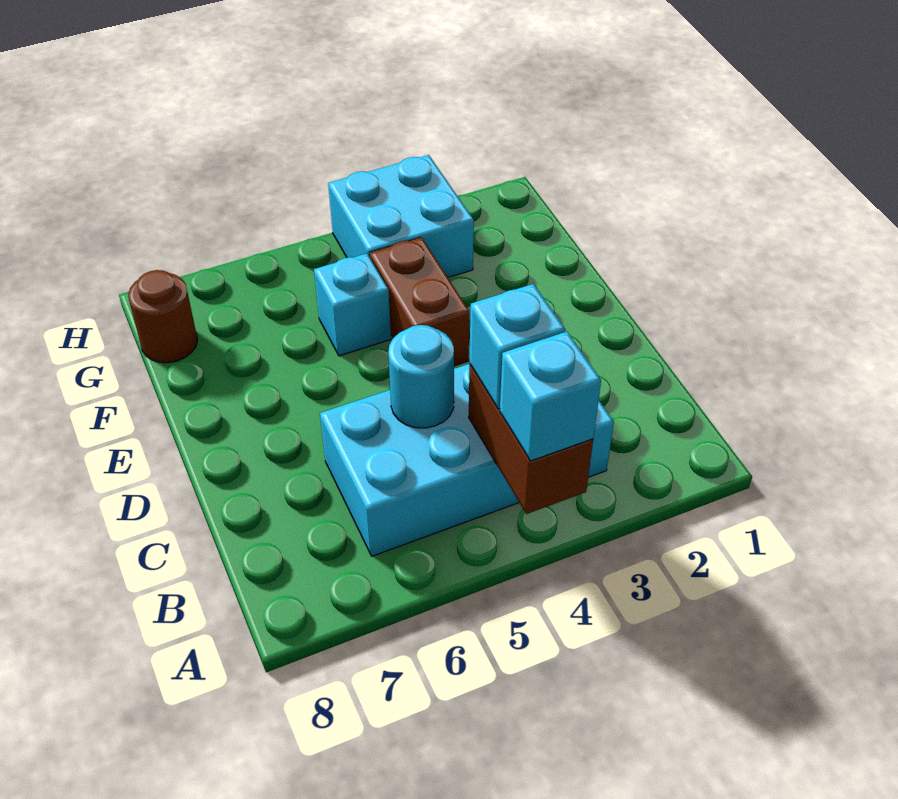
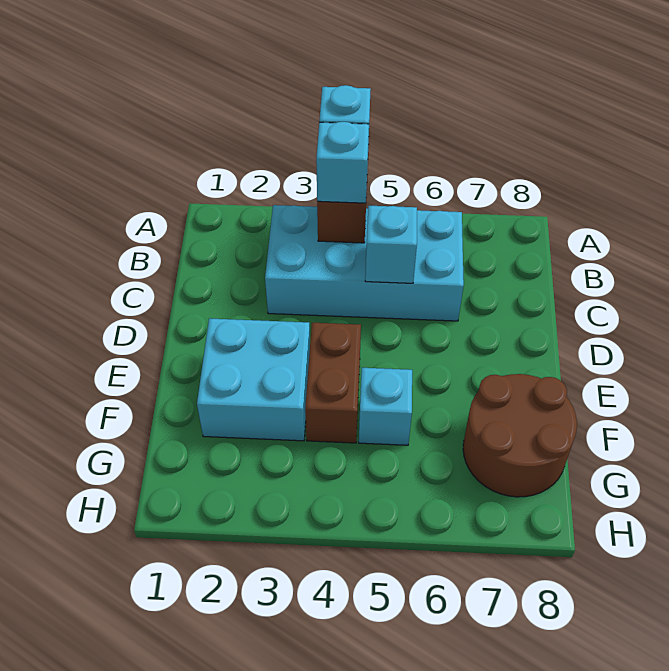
cyan 1x1 round brick [388,325,454,428] -> cyan 1x1 brick [365,206,417,283]
cyan 2x2 brick [328,155,474,278] -> cyan 2x2 brick moved to [197,318,310,441]
brown 1x1 round brick [128,270,198,363] -> brown 2x2 round brick [463,374,577,497]

